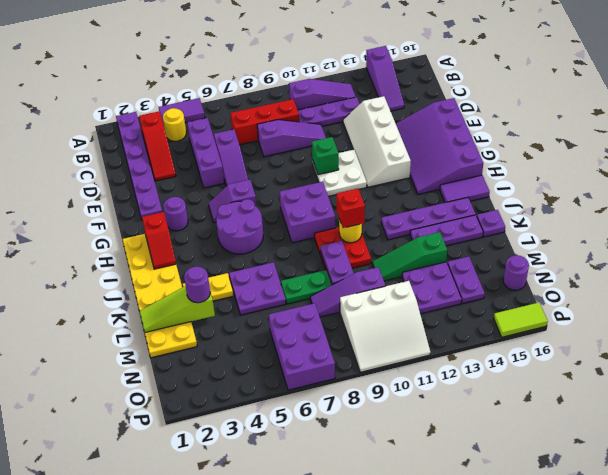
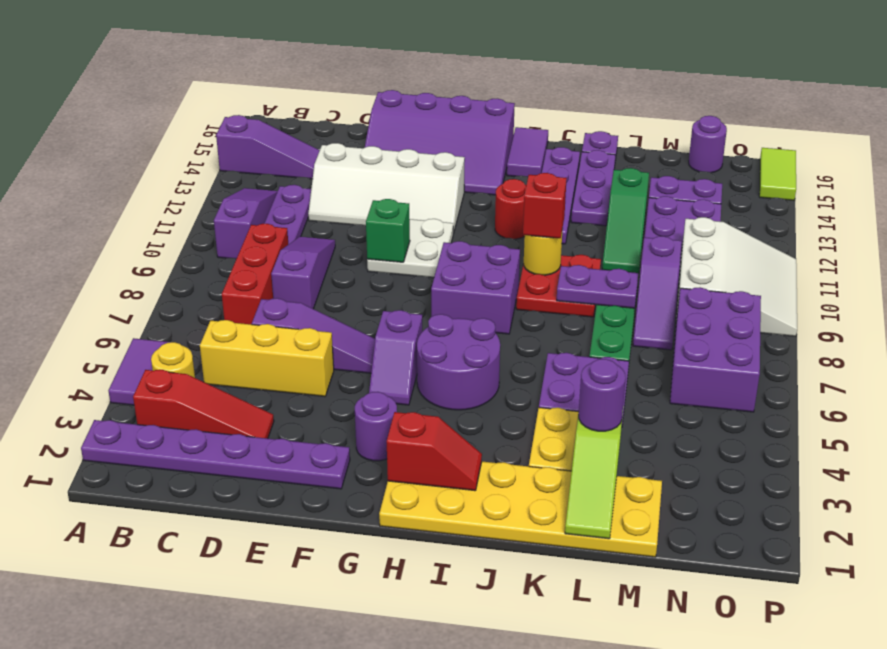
purple 1x3 brick [187,118,224,188] -> yellow 1x3 brick [200,320,334,397]
none -> red 1x1 round brick [495,179,526,239]
purple 2x3 brick [269,303,335,390] -> purple 2x3 brick turned to [670,287,761,412]

